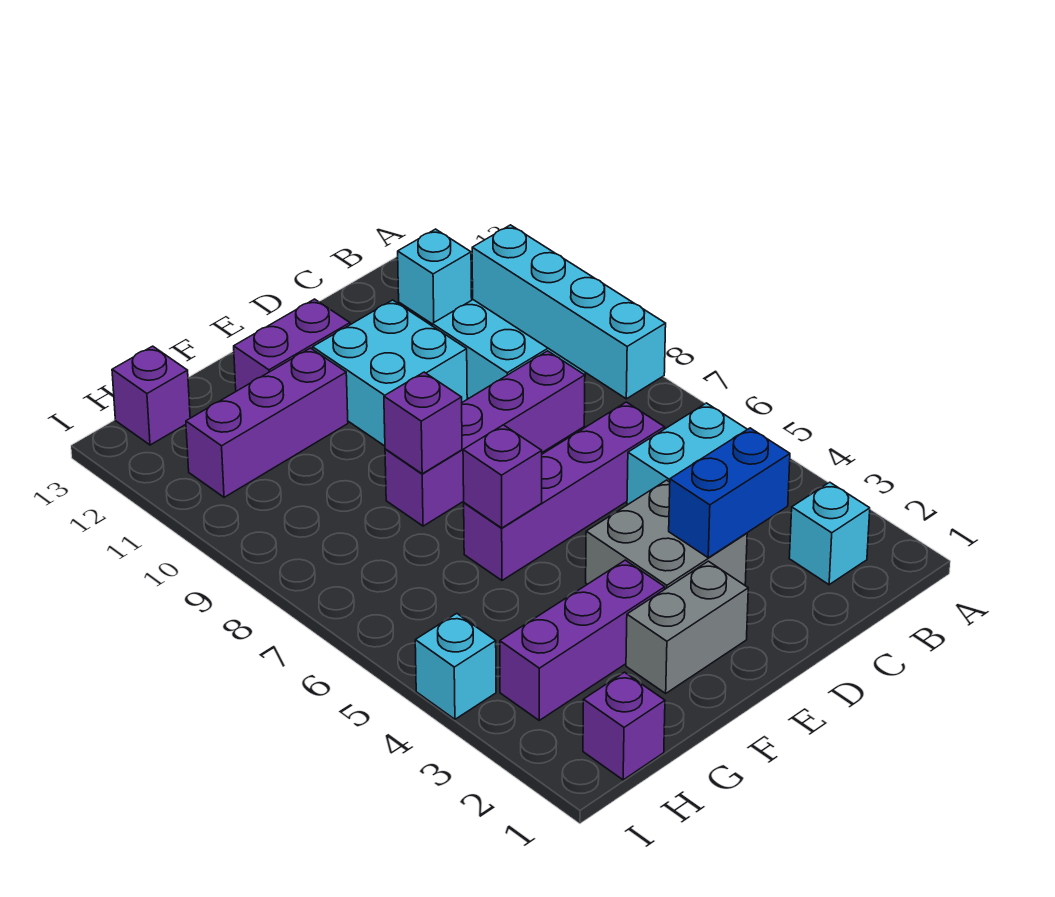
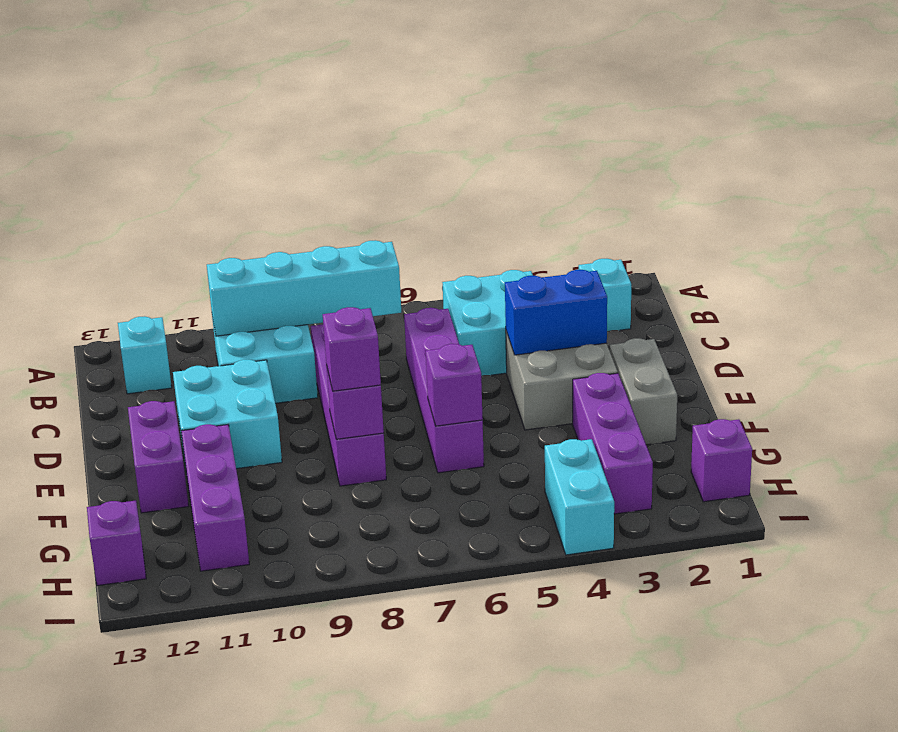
blue 1x2 brick [669,428,790,558] -> blue 1x2 brick turned to [505,270,607,355]
none -> purple 1x1 brick [323,307,381,391]
cyan 1x1 brick [415,613,496,719] -> cyan 1x2 brick [545,439,614,555]

